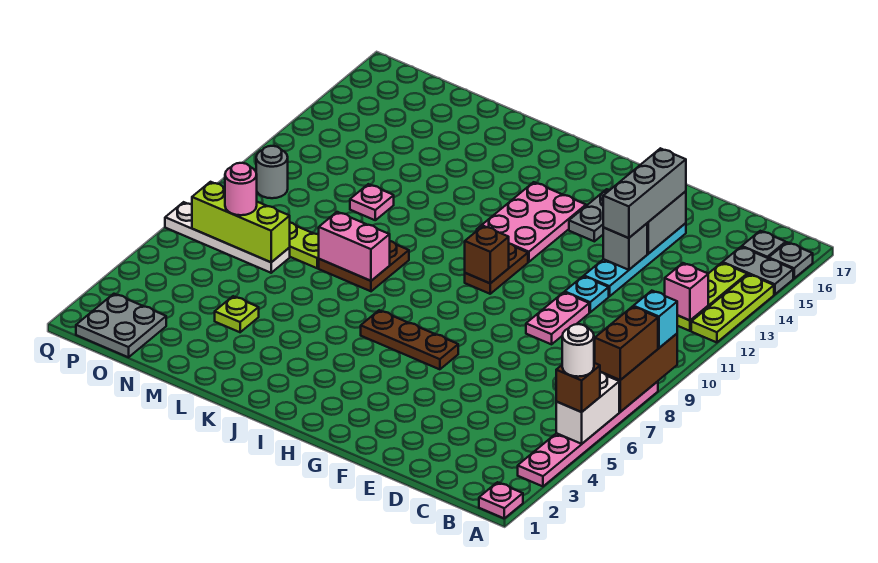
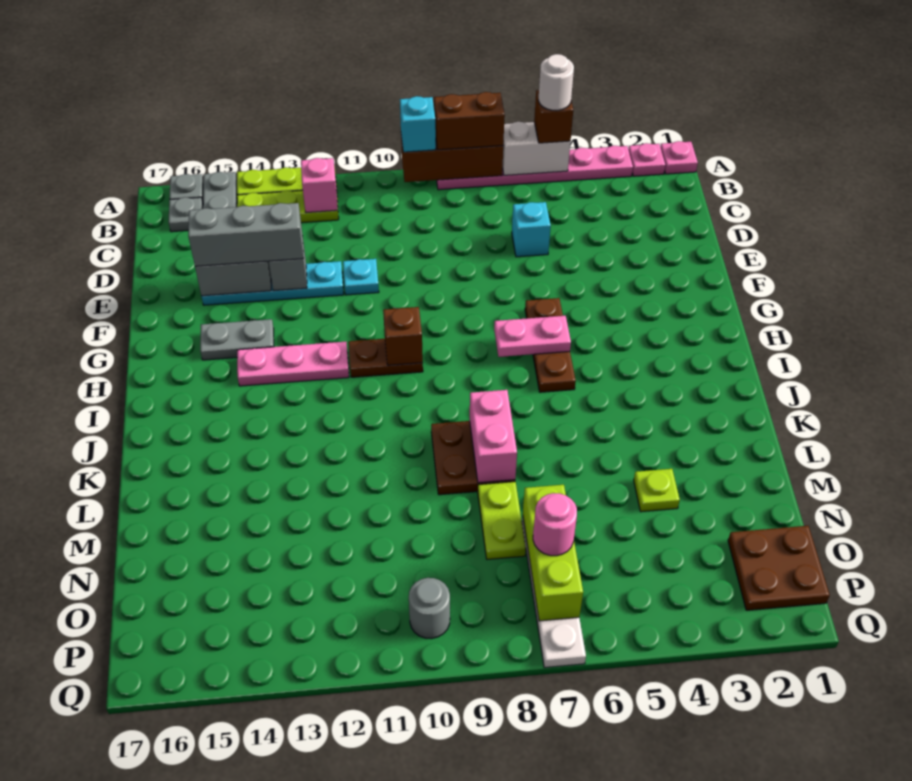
none -> cyan 1x1 brick [512,202,551,257]
pink 1x2 plate [526,292,589,344] -> pink 1x2 plate moved to [494,316,571,357]
pink 2x3 plate [477,182,586,262] -> pink 1x3 plate [237,342,349,386]
pink 1x1 plate [350,184,394,220] -> pink 1x1 plate moved to [628,143,665,176]
grey 2x2 plate [76,294,166,357] -> brown 2x2 plate [728,526,830,610]

